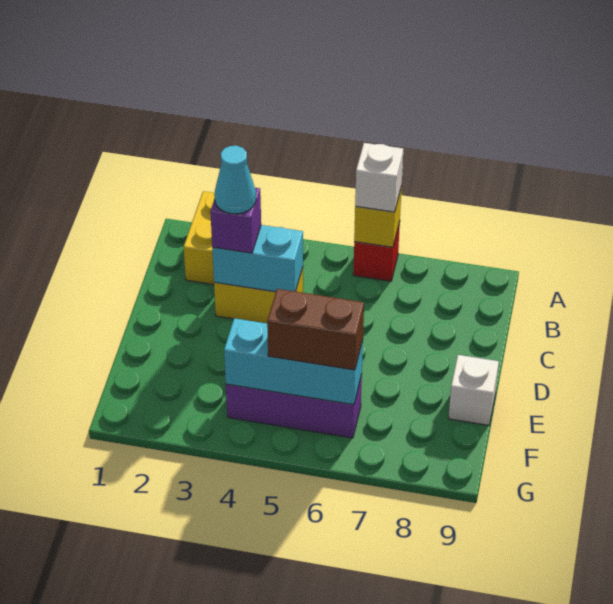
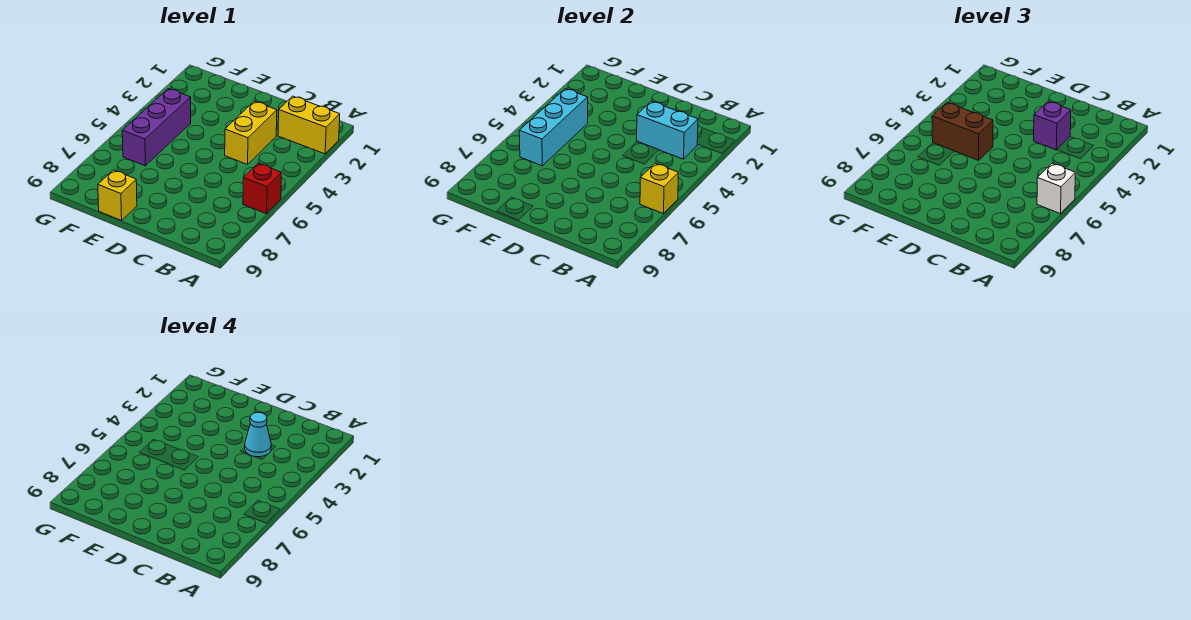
cyan 1x2 brick [212,225,303,292] -> cyan 1x2 brick turned to [637,101,698,159]
white 1x1 brick [448,355,499,425] -> yellow 1x1 brick [98,170,137,221]
brown 1x2 brick [267,289,364,370] -> brown 1x2 brick turned to [932,103,993,160]

